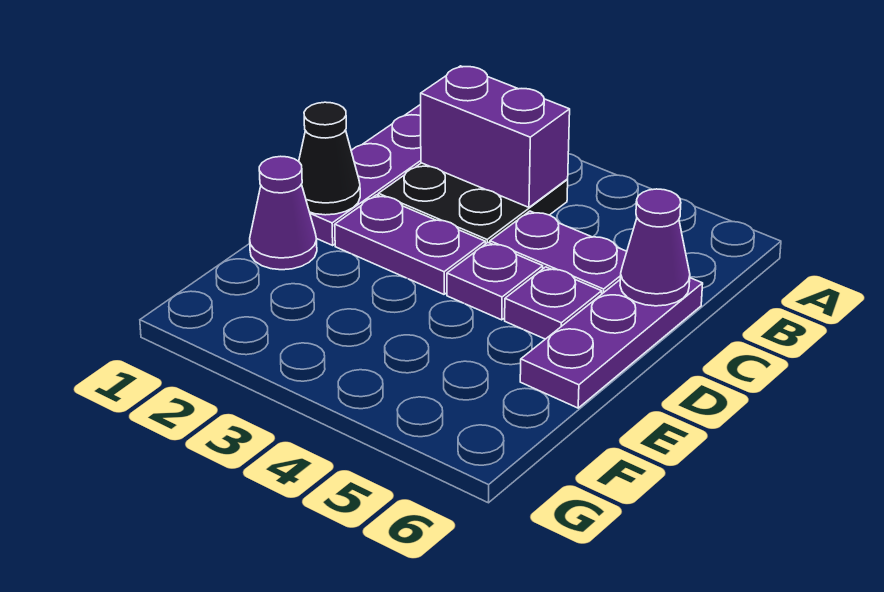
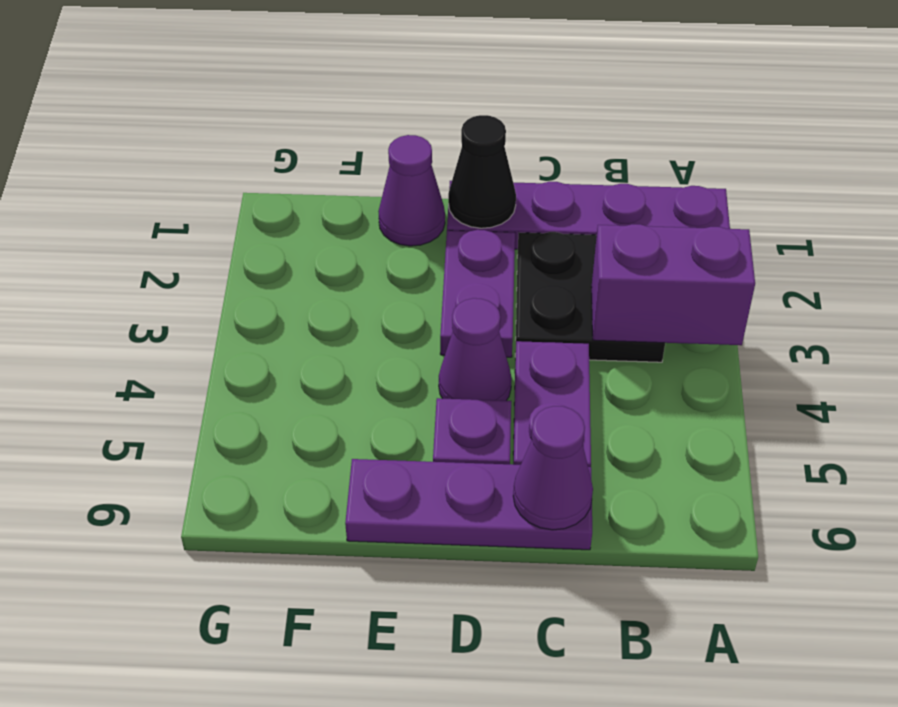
purple 1x2 brick [421,66,570,207] -> purple 1x2 brick turned to [591,224,755,345]
purple 1x1 plate [447,243,543,320] -> purple 1x1 cone [439,298,512,401]

